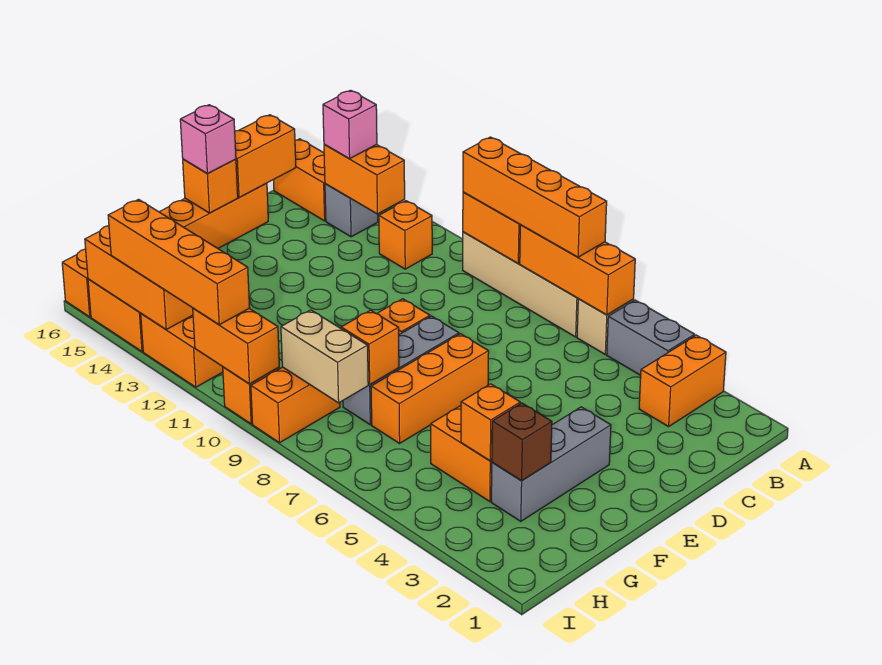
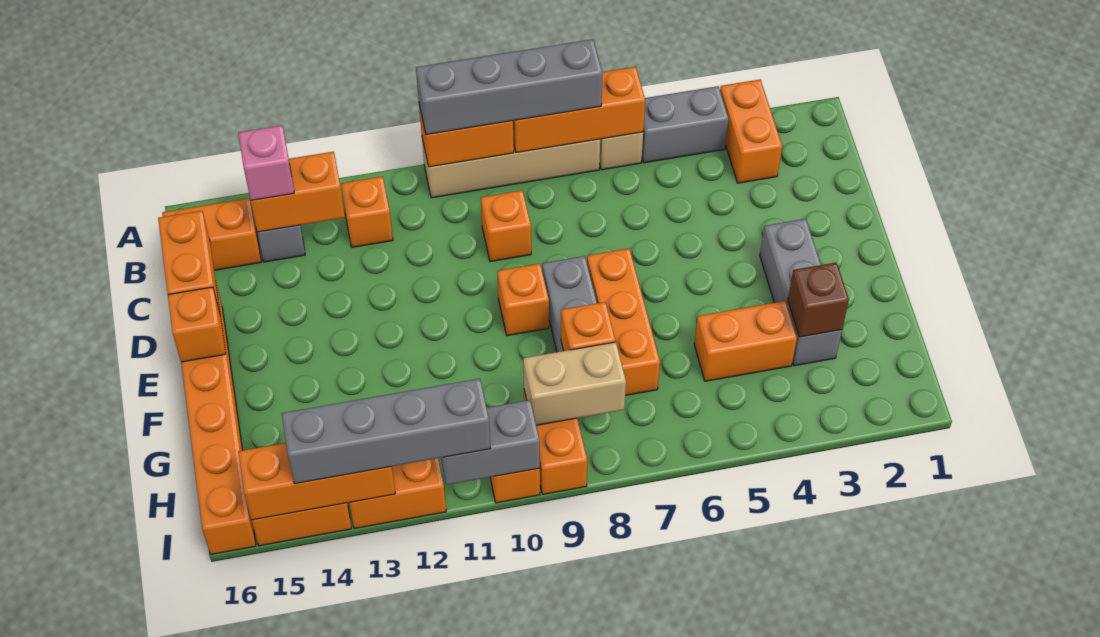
orange 1x4 brick [463,137,607,257] -> grey 1x4 brick [416,39,603,135]
pink 1x1 brick [180,105,236,173] -> none
orange 1x1 brick [461,384,520,461] -> orange 1x1 brick moved to [481,191,531,262]
orange 1x2 brick [193,308,279,384] -> grey 1x2 brick [441,400,540,485]
orange 1x4 brick [108,199,250,325] -> grey 1x4 brick [281,379,490,484]

